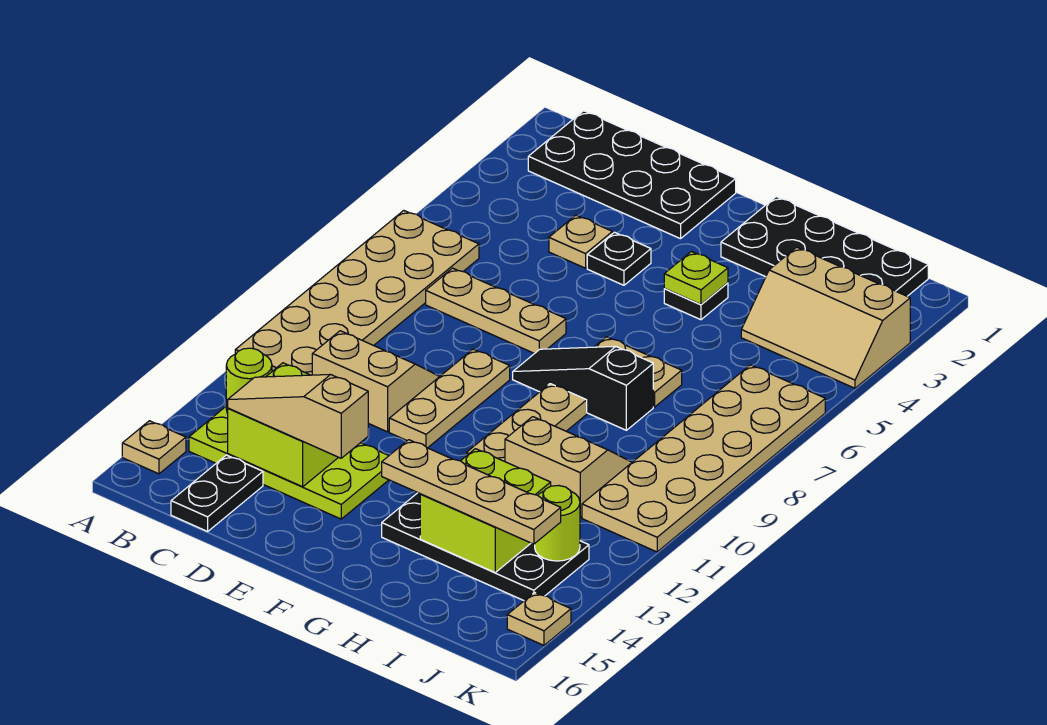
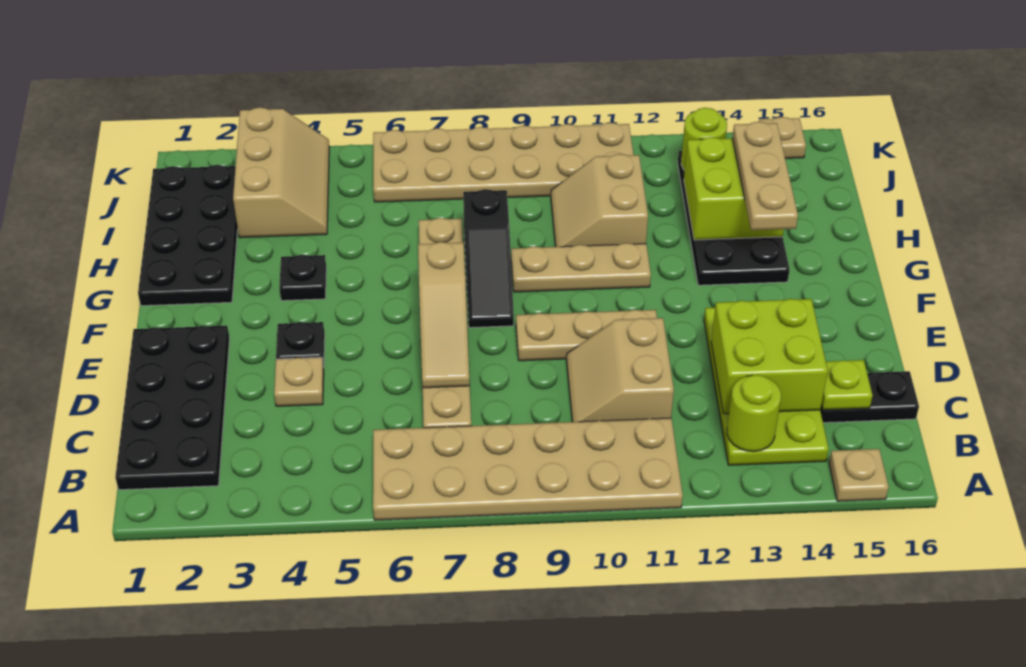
tan 1x3 slope [228,375,368,458] -> tan 1x3 slope moved to [418,242,470,388]
lime 1x1 plate [664,252,728,304] -> lime 1x1 plate moved to [821,360,873,410]
tan 1x4 plate [382,440,561,544] -> tan 1x3 plate [732,122,798,230]

